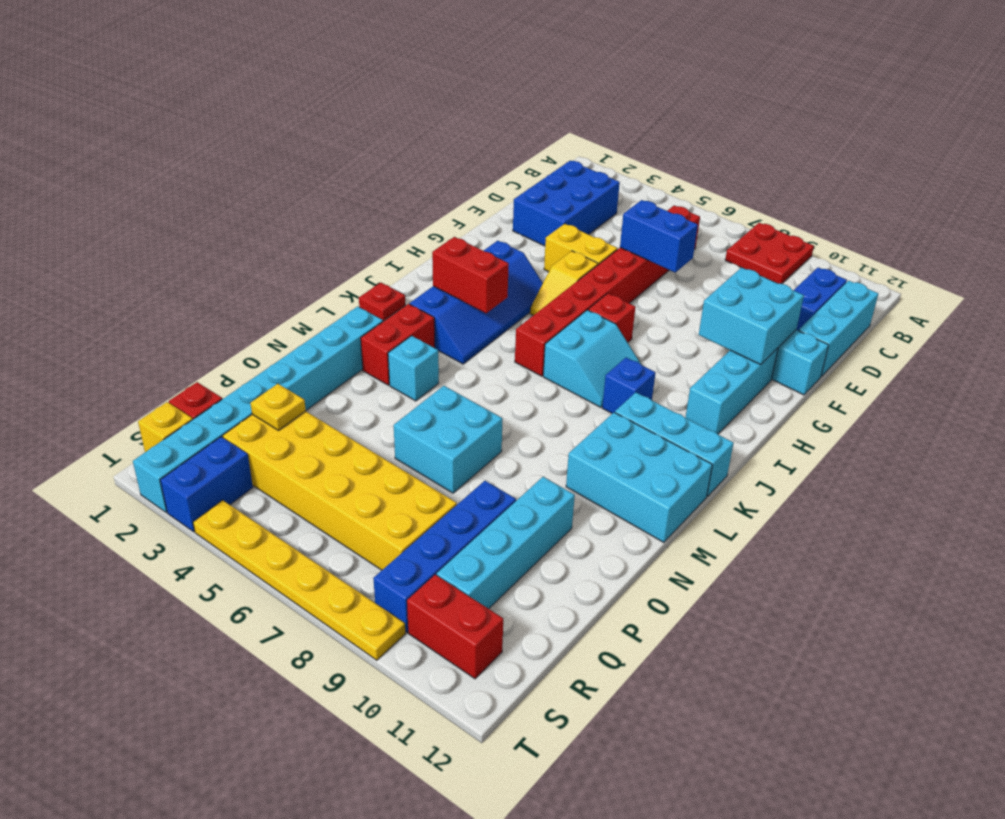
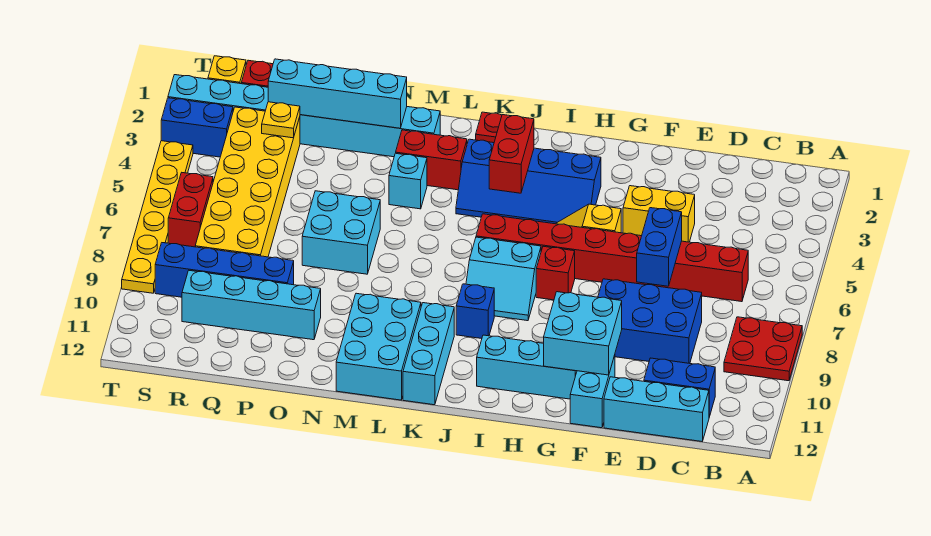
blue 2x3 brick [513,161,620,246] -> blue 2x3 brick moved to [598,279,702,363]
yellow 1x2 brick [544,224,618,272] -> yellow 1x2 brick turned to [623,186,695,242]
none -> cyan 1x4 brick [268,59,407,128]
red 1x2 brick [407,575,503,679] -> red 1x2 brick moved to [168,173,213,247]

